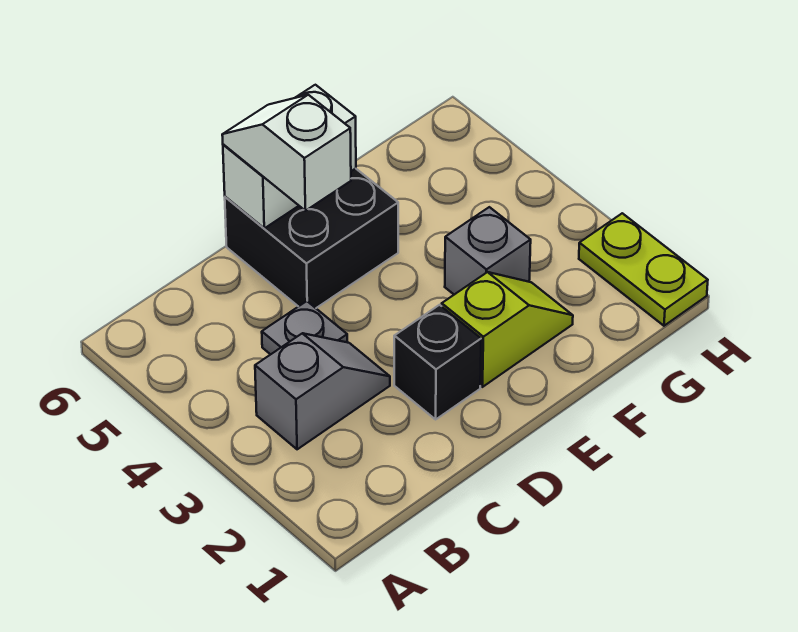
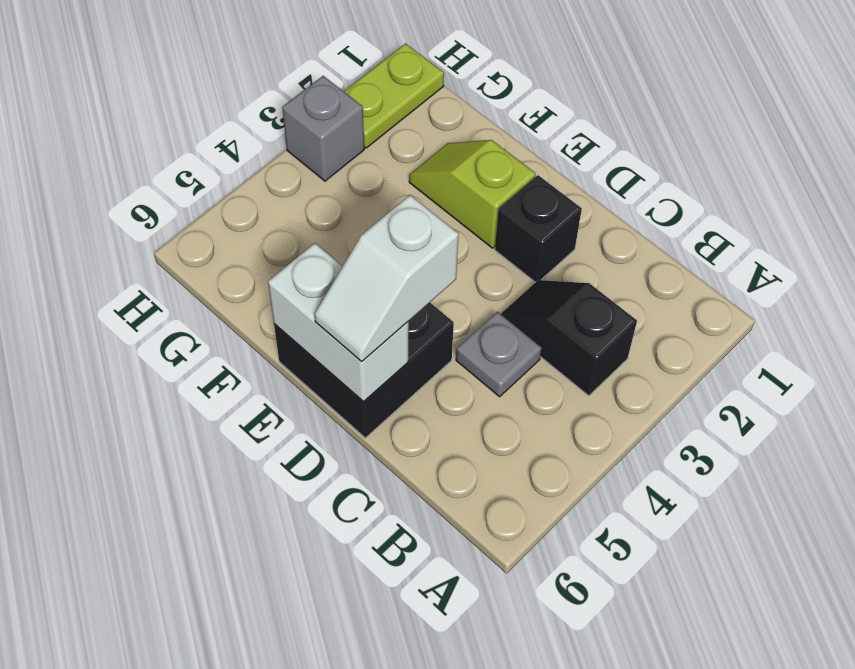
grey 1x2 slope [255,333,390,449] -> black 1x2 slope [501,280,637,396]
grey 1x1 brick [445,207,531,295] -> grey 1x1 brick moved to [282,76,364,181]

